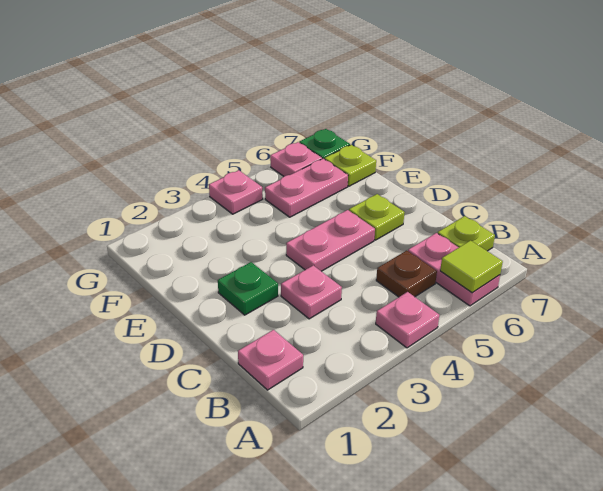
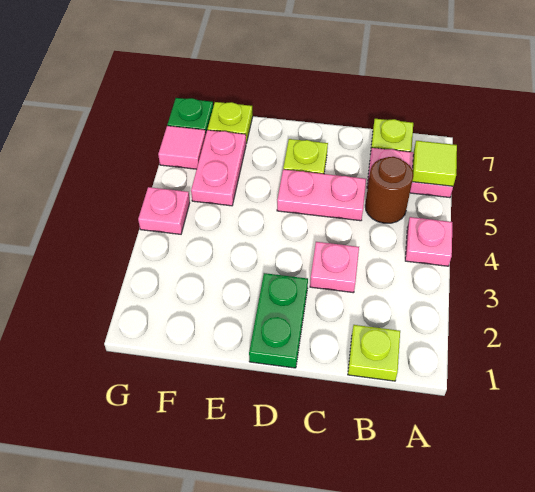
pink 1x1 plate [238,330,303,390] -> lime 1x1 plate [348,325,400,381]
brown 1x1 plate [376,251,437,297] -> brown 1x1 round brick [365,157,413,223]
green 1x1 plate [218,262,278,315] -> green 1x2 plate [249,273,308,368]
pink 1x2 plate [286,210,375,271] -> pink 1x2 plate turned to [277,169,366,221]
pink 1x1 plate [270,142,322,176] -> pink 1x1 tile [158,126,206,169]

